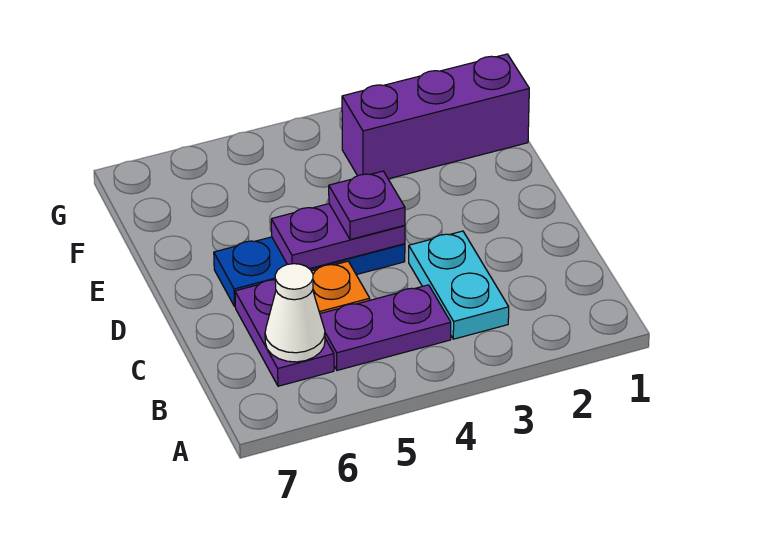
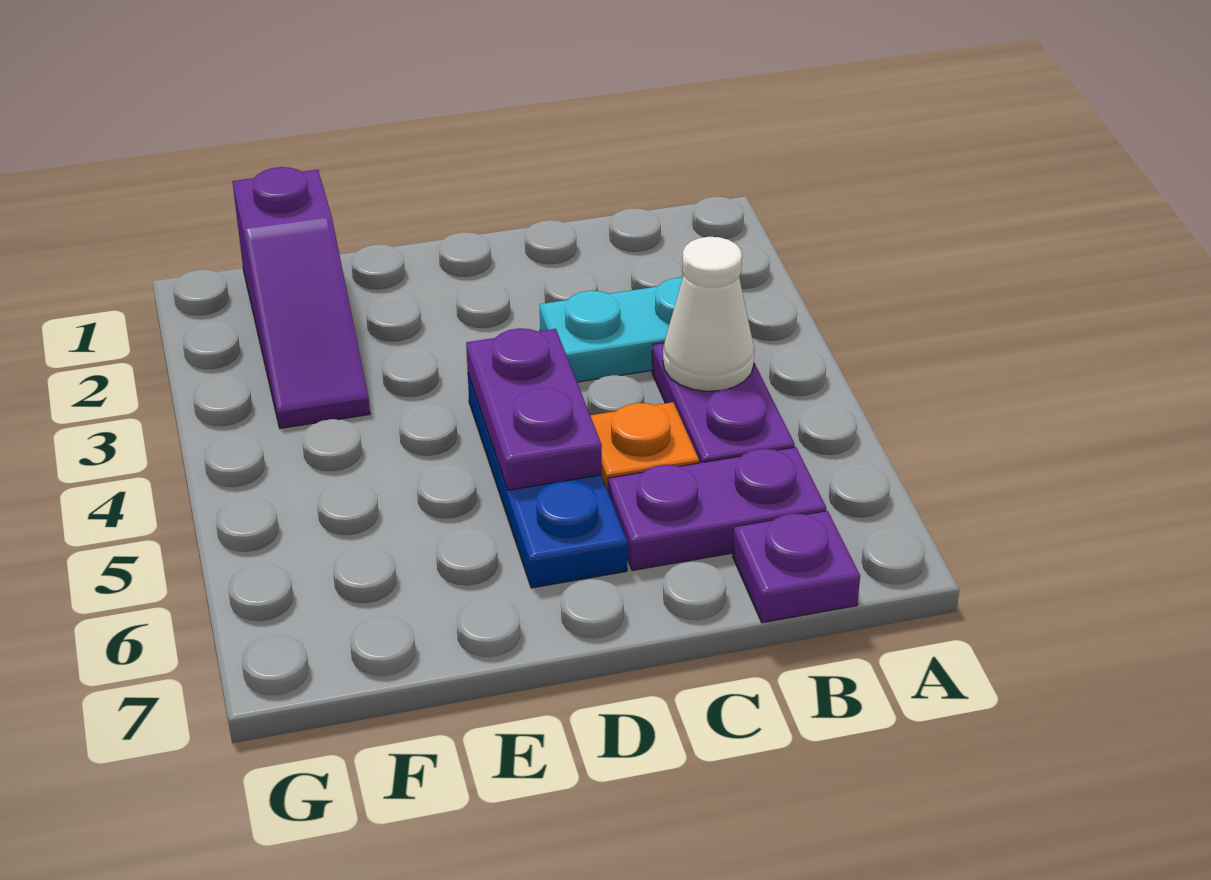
white 1x1 cone [265,264,325,362] -> white 1x1 cone moved to [663,237,754,391]
purple 1x1 plate [329,171,405,239] -> purple 1x1 plate moved to [733,511,860,623]
purple 1x3 brick [342,54,529,179] -> purple 1x3 slope [232,167,370,428]

